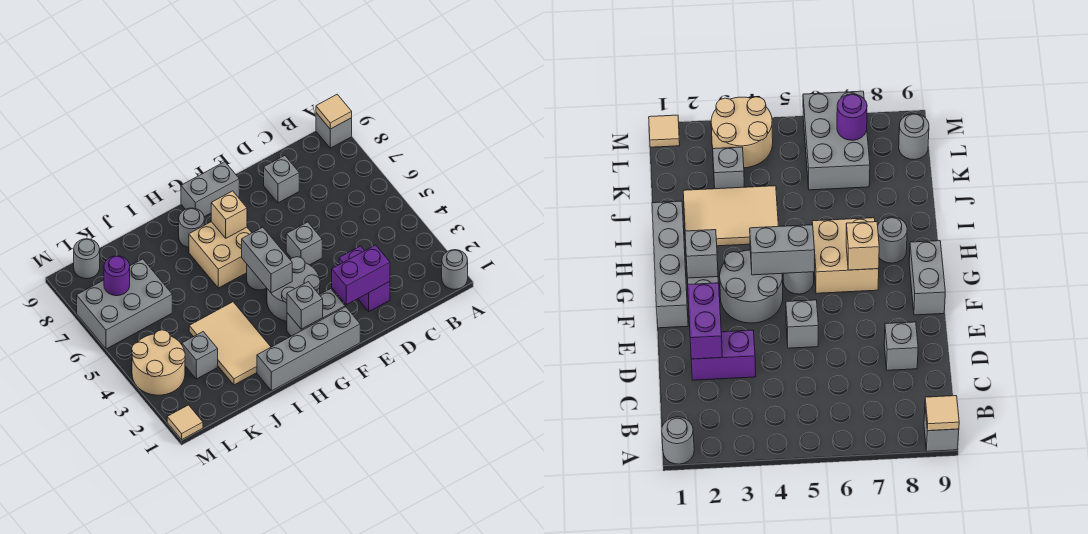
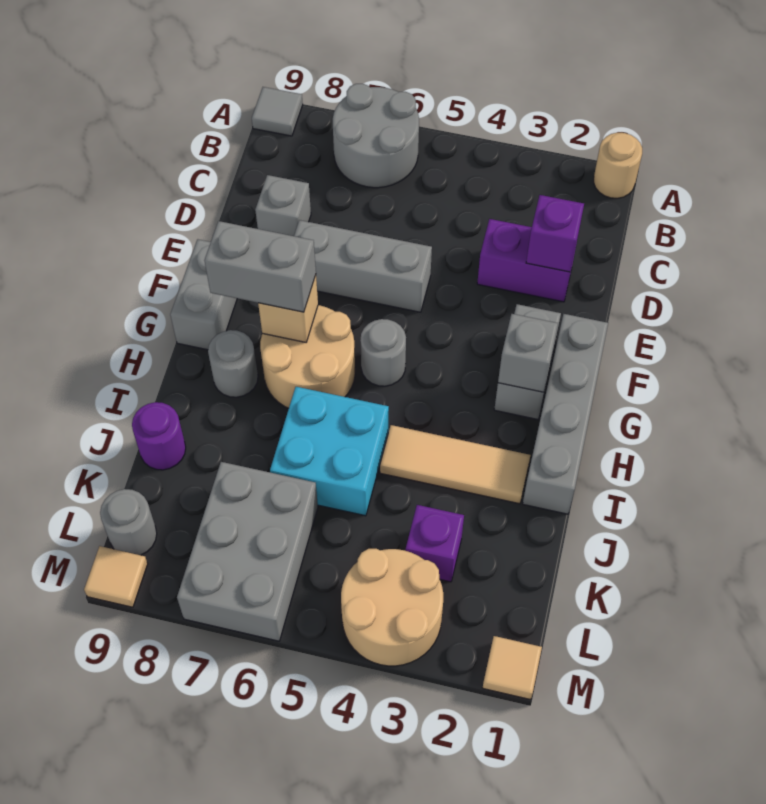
grey 1x1 round brick [442,250,468,289] -> tan 1x1 round brick [594,133,642,198]
grey 1x1 brick [316,113,352,148] -> grey 1x1 tile [252,87,303,136]
tan 1x1 tile [316,94,352,129] -> tan 1x1 tile moved to [84,546,148,607]
purple 1x2 brick [332,245,390,305] -> purple 1x1 brick [526,195,584,272]
grey 1x1 brick [286,222,322,265] -> grey 1x3 brick [294,220,432,312]
grey 2x2 round brick [267,257,320,321] -> grey 2x2 round brick moved to [333,84,419,188]
grey 1x2 brick [242,227,292,293] -> grey 1x2 brick moved to [204,221,316,312]
tan 2x2 brick [189,222,251,288] -> tan 2x2 round brick [260,305,355,408]
tan 2x3 tile [189,302,271,385] -> tan 1x3 tile [380,425,531,504]
none -> cyan 2x2 brick [270,387,389,516]
grey 1x1 brick [182,332,218,379] -> purple 1x1 brick [406,505,464,582]
purple 1x1 round brick [104,256,130,296] -> purple 1x1 round brick moved to [132,402,186,470]

